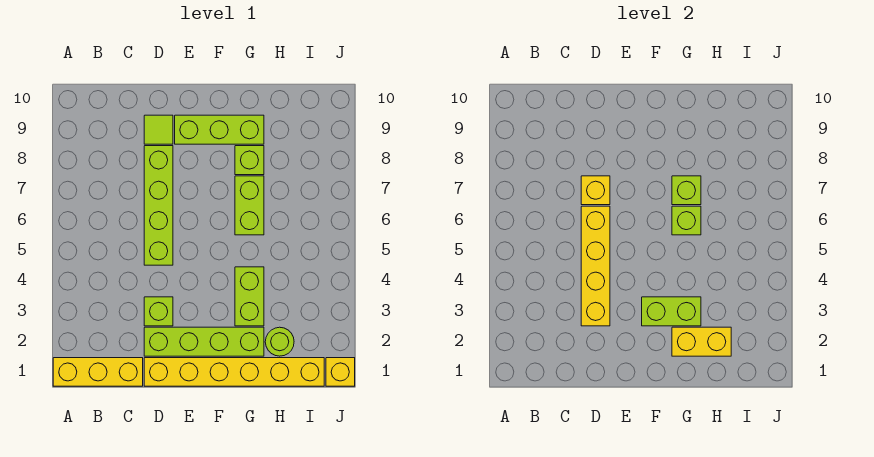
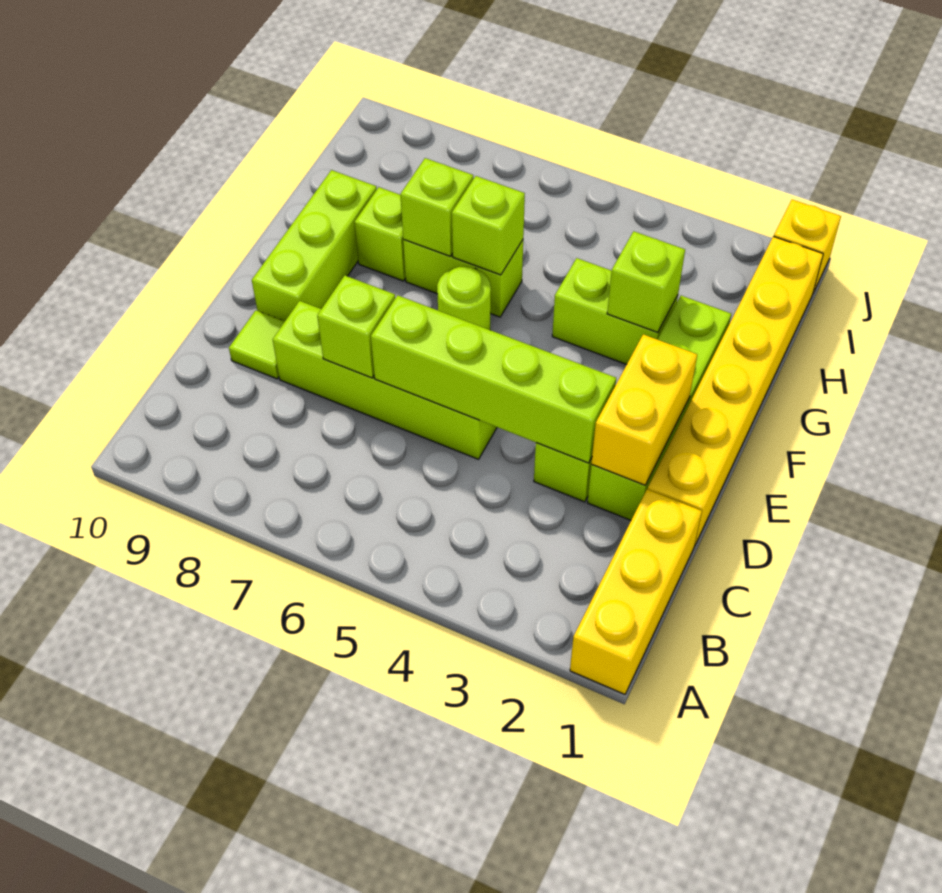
yellow 1x4 brick [581,206,610,326] -> lime 1x4 brick [371,295,616,463]
yellow 1x1 brick [581,176,610,205] -> lime 1x1 brick [317,276,395,378]
lime 1x2 brick [642,297,701,326] -> lime 1x1 brick [607,231,685,332]
yellow 1x2 brick [672,327,731,356] -> yellow 1x2 brick moved to [591,334,697,485]
lime 1x1 round brick [265,327,294,356] -> lime 1x1 round brick moved to [437,266,491,330]

